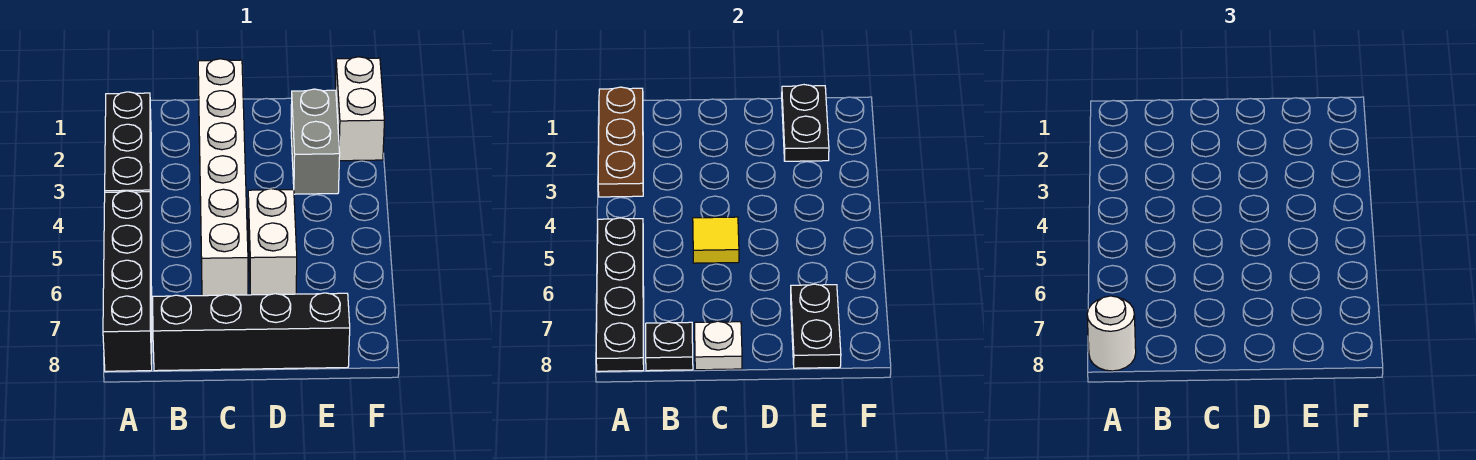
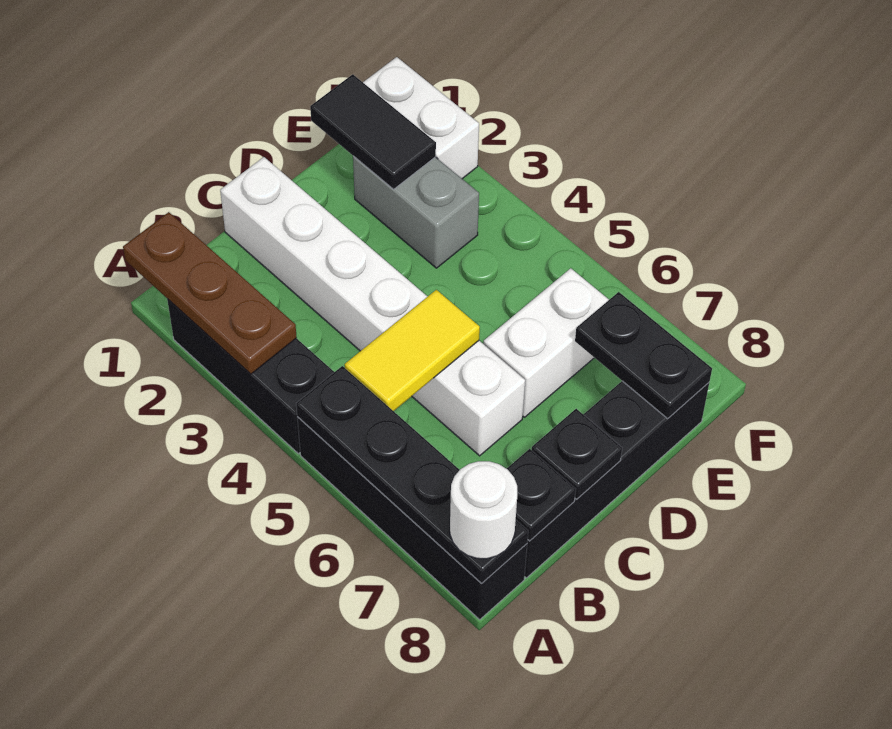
yellow 1x1 tile [693,217,739,263] -> yellow 1x2 tile [345,290,480,411]
white 1x1 plate [695,321,742,370] -> black 1x1 plate [532,409,622,499]
white 1x2 brick [248,189,297,295] -> white 1x2 brick turned to [483,268,609,417]
black 1x2 plate [782,85,829,161] -> black 1x2 tile [310,74,436,189]

